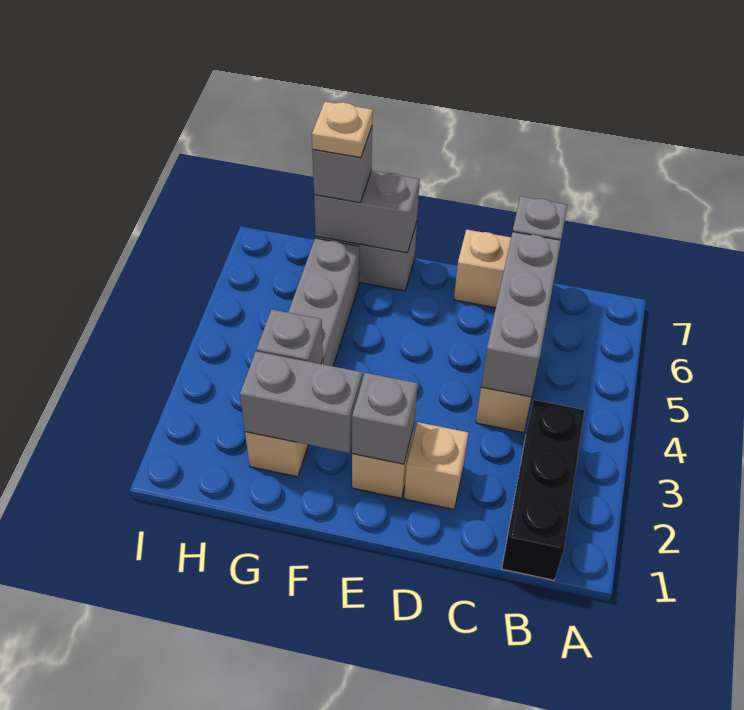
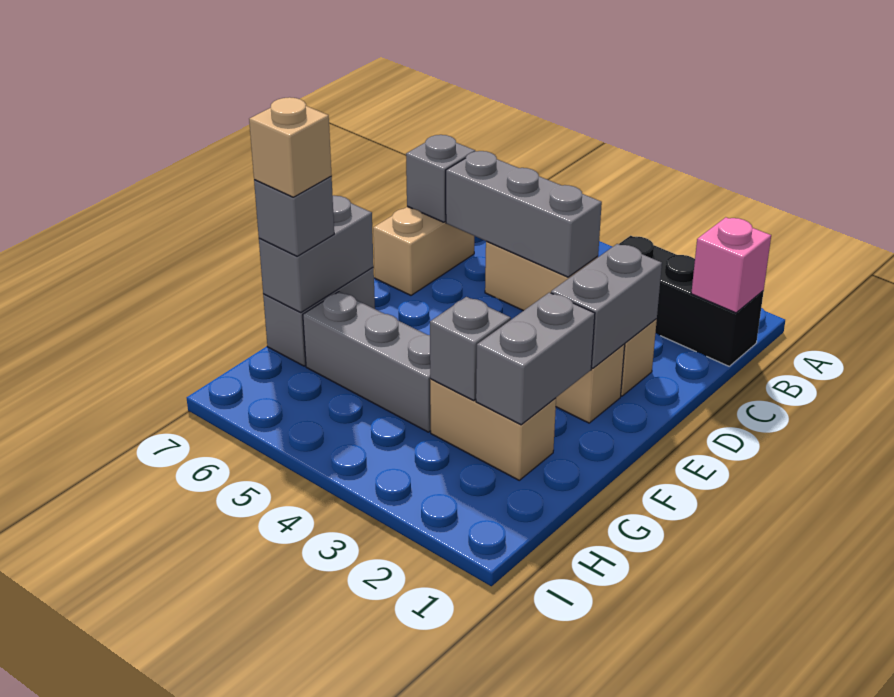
none -> pink 1x1 brick [691,217,771,313]
grey 1x1 brick [352,373,418,464] -> grey 1x2 brick [551,244,662,368]
tan 1x1 plate [312,102,373,158] -> tan 1x1 brick [249,97,332,197]

